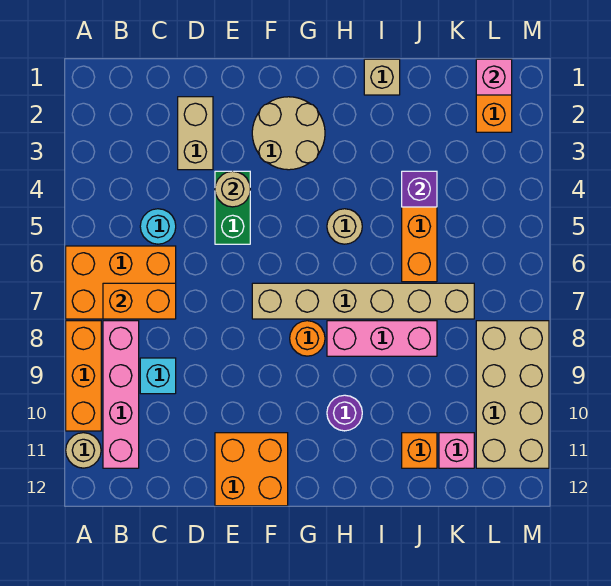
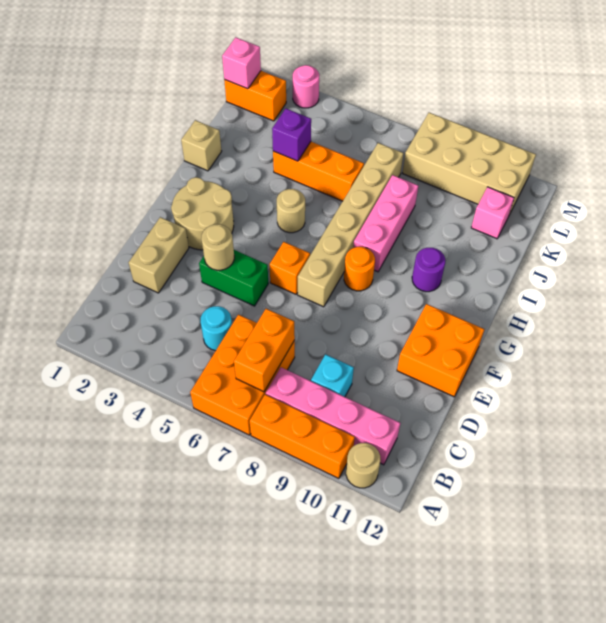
tan 1x2 brick [178,97,213,170] -> tan 1x2 brick turned to [129,217,189,293]
orange 1x1 brick [402,433,437,468] -> orange 1x1 brick moved to [270,242,310,294]
none -> pink 1x1 round brick [293,65,319,108]

